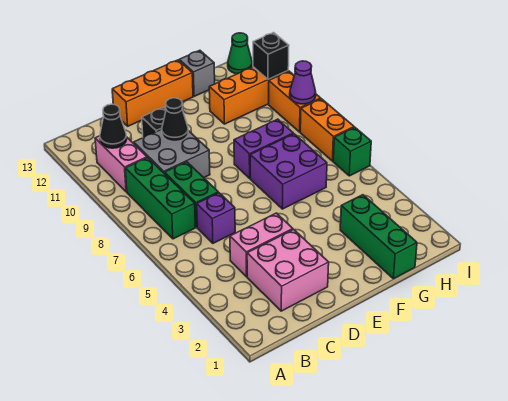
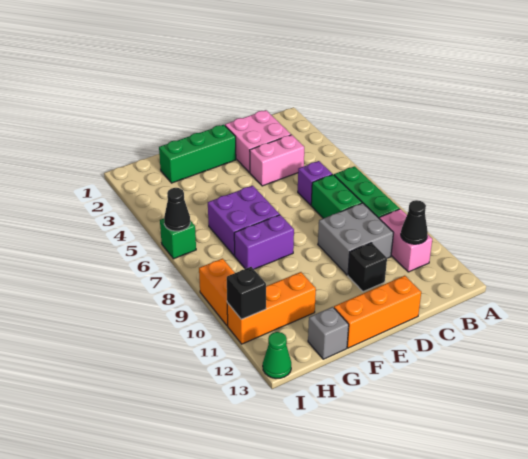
black 1x1 cone [162,98,188,142] -> black 1x1 cone moved to [164,188,190,231]
green 1x3 brick [340,195,417,279] -> green 1x3 brick turned to [159,125,236,183]
orange 1x2 brick [300,99,354,161] -> none
purple 1x1 cone [290,61,316,104] -> none

